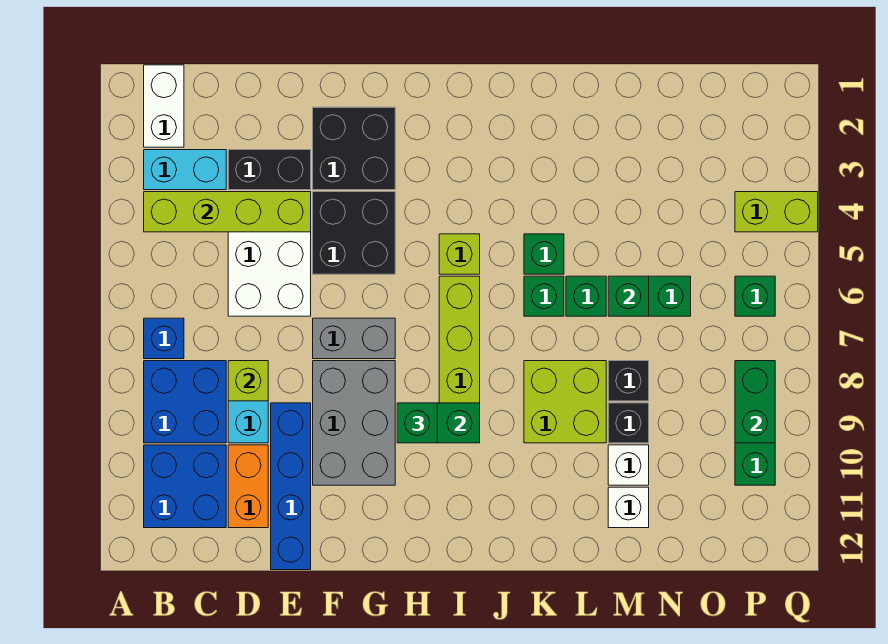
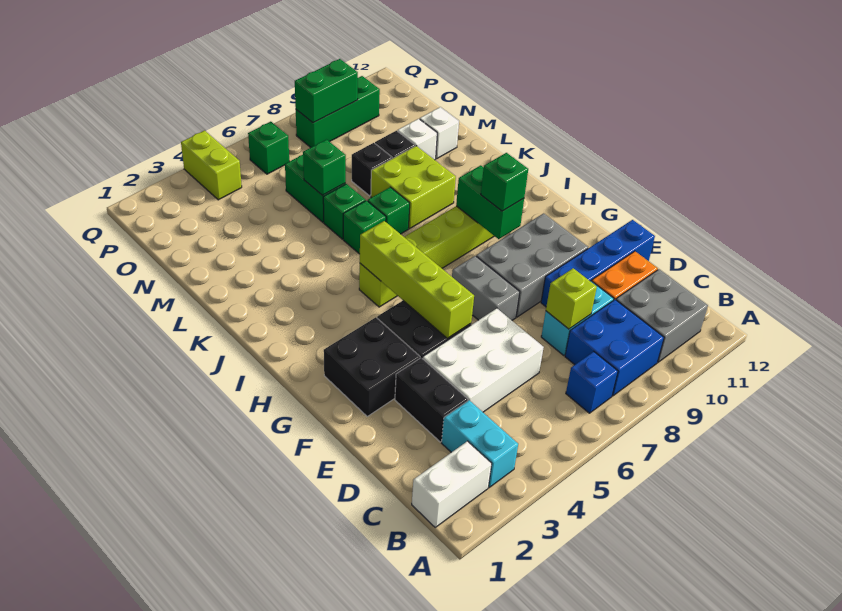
lime 1x4 brick [144,192,311,232] -> lime 1x4 brick moved to [360,221,474,339]
blue 2x2 brick [144,445,226,528] -> grey 2x2 brick [616,269,708,362]
green 1x1 brick [524,234,564,274] -> green 1x1 brick moved to [368,187,410,234]

